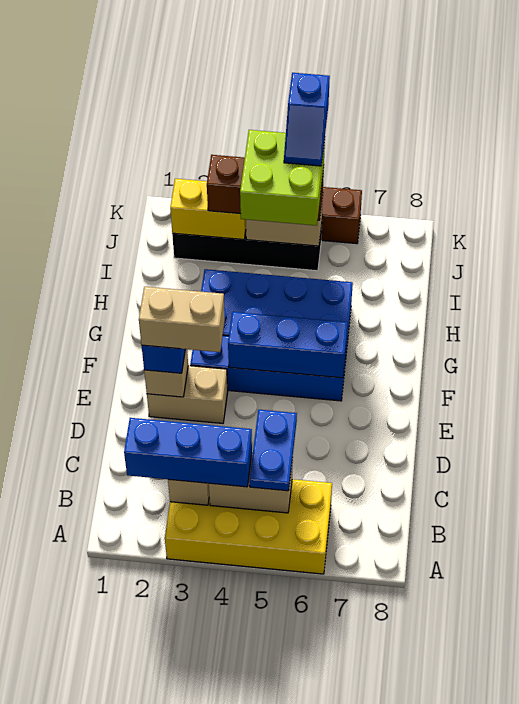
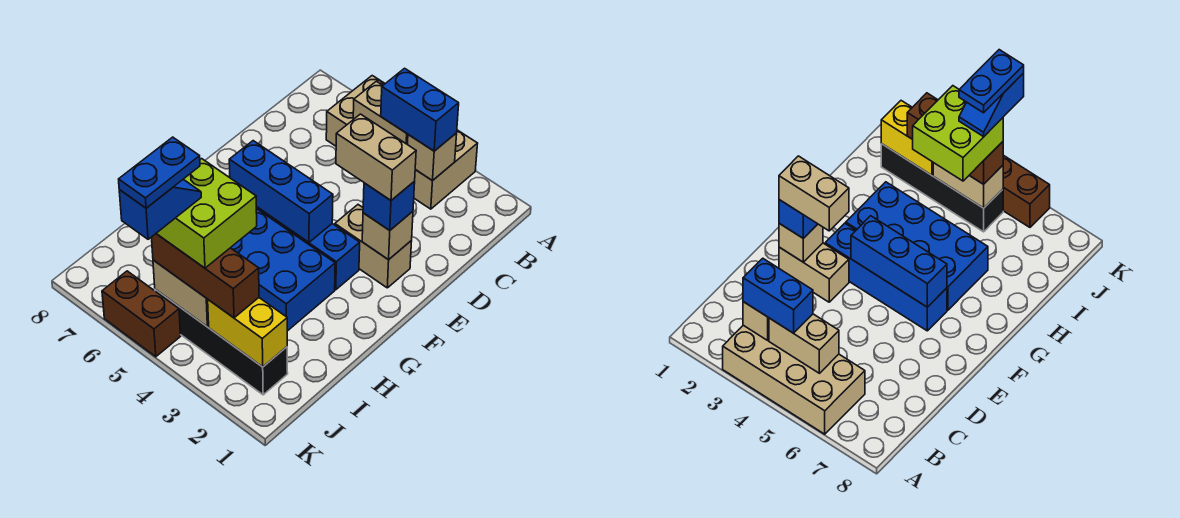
yellow 2x4 brick [165,479,332,574] -> tan 2x4 brick [326,76,478,209]
blue 1x3 brick [124,418,252,487] -> blue 1x2 brick [381,68,459,151]
blue 1x2 plate [249,410,297,491] -> blue 1x2 plate moved to [119,137,200,208]

